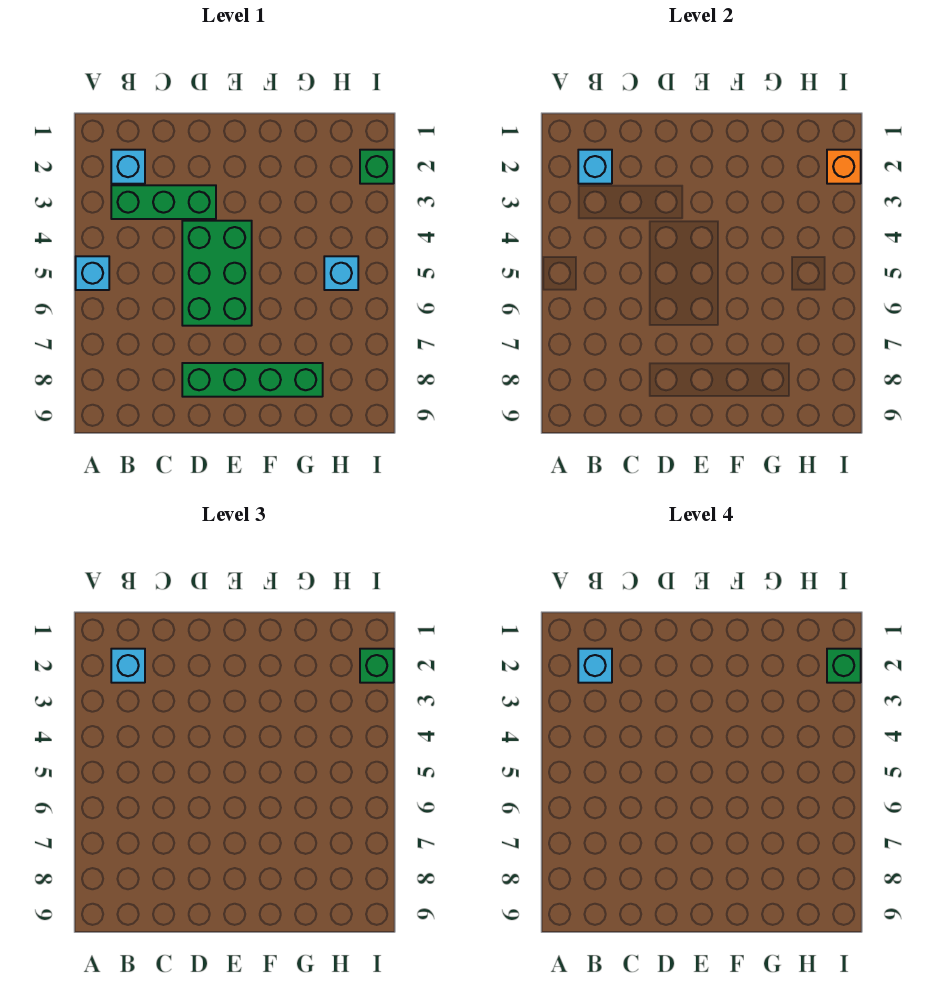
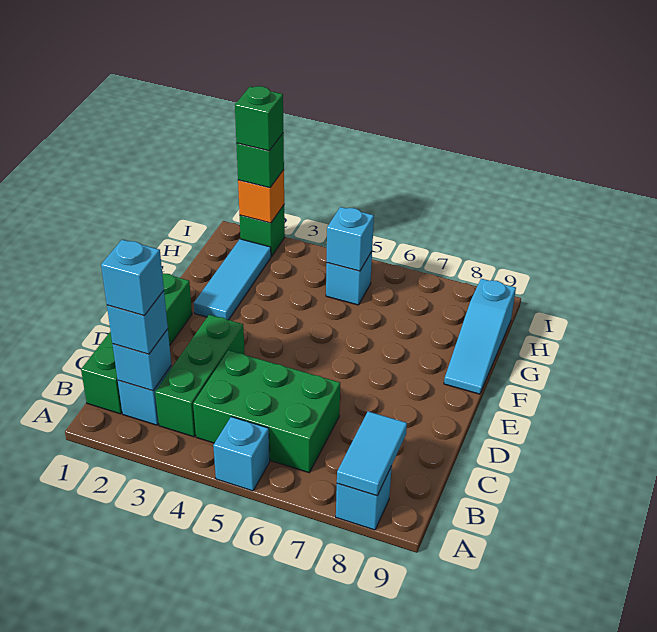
none -> cyan 1x1 brick [336,466,392,530]
none -> cyan 1x2 tile [337,411,407,496]
green 2x3 brick [182,221,252,326] -> green 2x3 brick moved to [193,350,340,473]
green 1x4 brick [182,363,323,397] -> green 1x4 brick moved to [81,273,192,414]
none -> cyan 1x3 tile [194,239,271,320]
none -> cyan 1x3 slope [444,279,516,394]
none -> cyan 1x1 brick [327,207,374,271]

